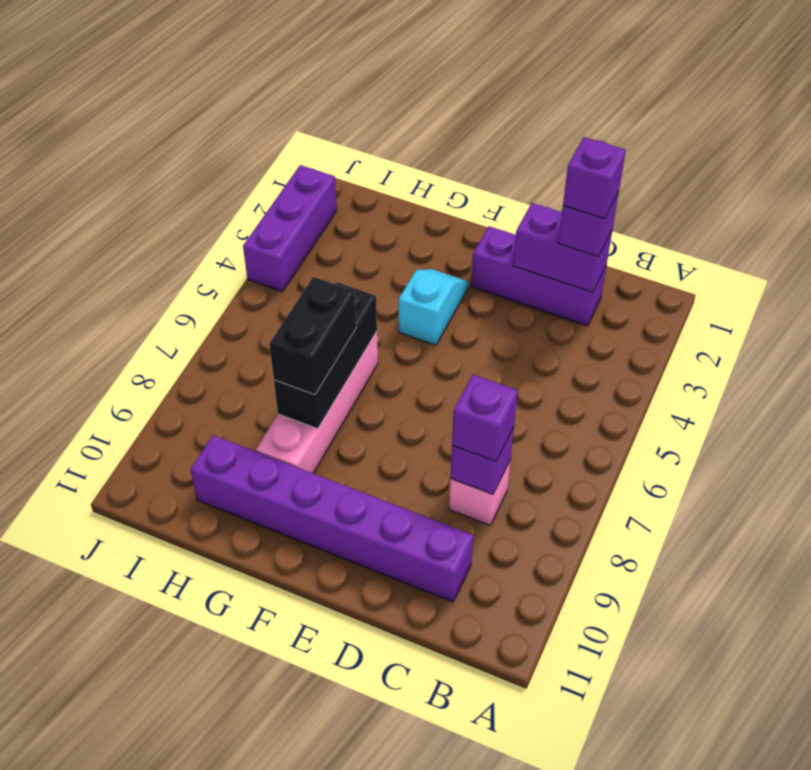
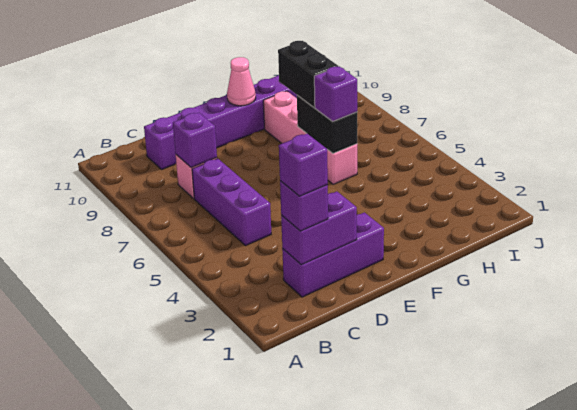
purple 1x1 brick [452,375,518,461] -> purple 1x1 brick moved to [314,66,357,121]
cyan 1x2 slope [399,269,469,345] -> none
none -> pink 1x1 cone [227,57,256,106]
black 1x3 brick [274,282,377,429] -> black 1x2 brick [297,95,357,154]
purple 1x3 brick [243,165,337,292] -> purple 1x3 brick moved to [192,159,271,246]

